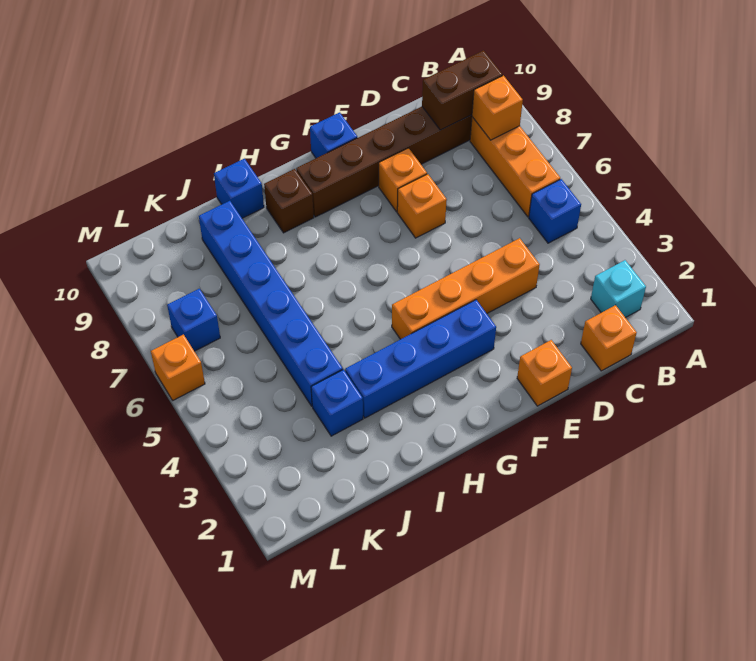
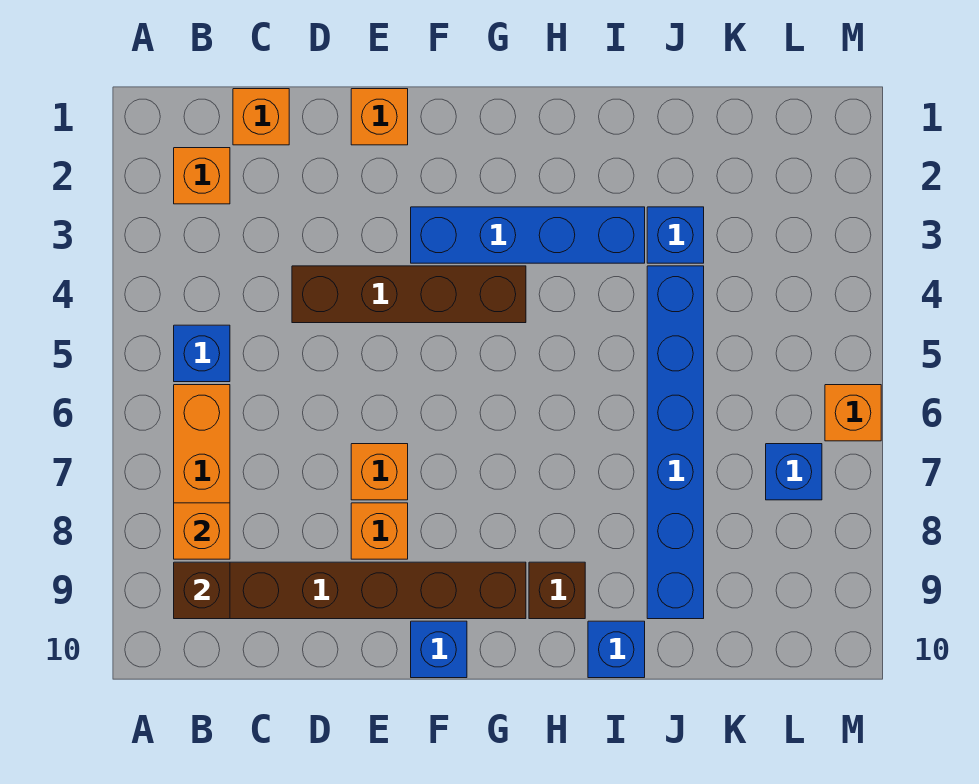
cyan 1x1 brick [591,260,646,318] -> orange 1x1 brick [174,148,230,204]
brown 1x2 brick [422,50,503,130] -> brown 1x1 brick [174,562,230,619]
orange 1x4 brick [392,238,540,339] -> brown 1x4 brick [292,266,526,323]

